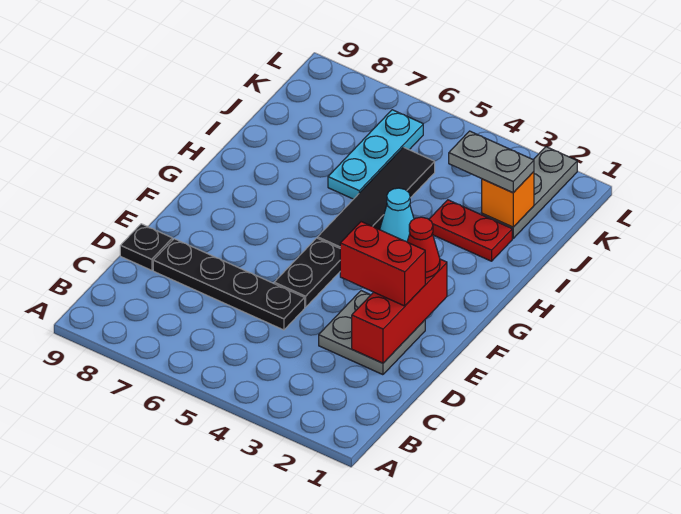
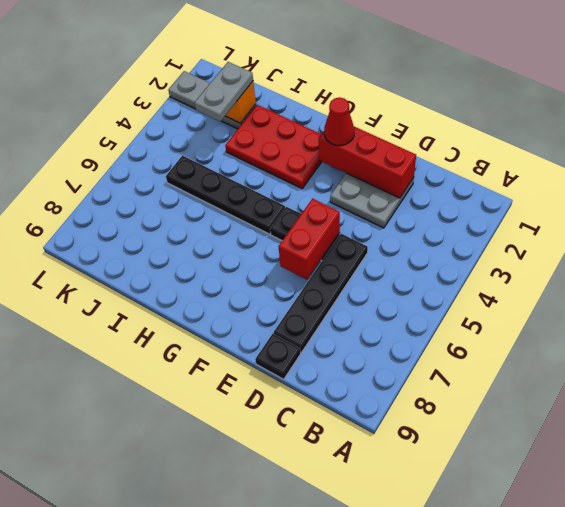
red 1x2 brick [340,222,425,306] -> red 1x2 brick moved to [279,199,340,280]
black 1x4 tile [318,147,435,248] -> black 1x4 plate [166,156,285,234]
cyan 1x1 cone [380,188,414,242] -> none
red 1x2 plate [429,200,512,261] -> red 2x3 plate [225,105,322,188]
cyan 1x3 plate [328,110,423,199] -> none

